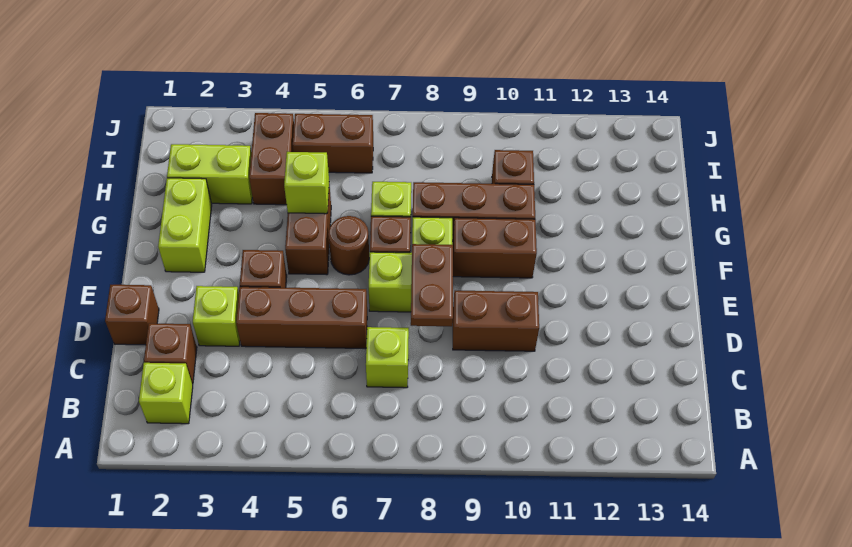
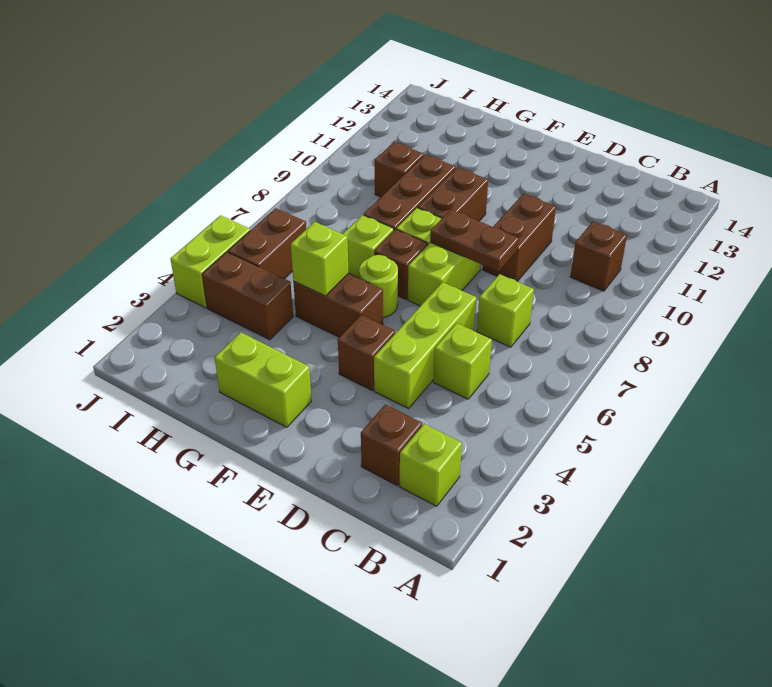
brown 1x1 brick [105,285,159,345] -> brown 1x1 brick moved to [570,222,627,291]
lime 1x1 brick [193,286,240,346] -> lime 1x1 brick moved to [433,323,492,399]
brown 1x3 brick [236,287,367,349] -> lime 1x3 brick [374,282,476,408]
brown 1x1 round brick [328,216,369,275] -> lime 1x1 round brick [359,255,398,317]
lime 1x2 brick [167,144,252,204] -> lime 1x2 brick moved to [171,215,250,308]

